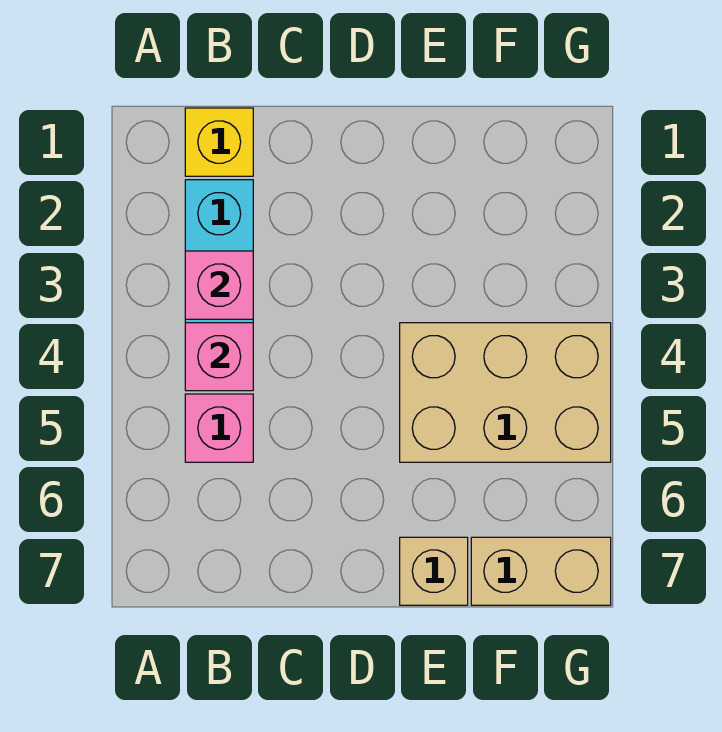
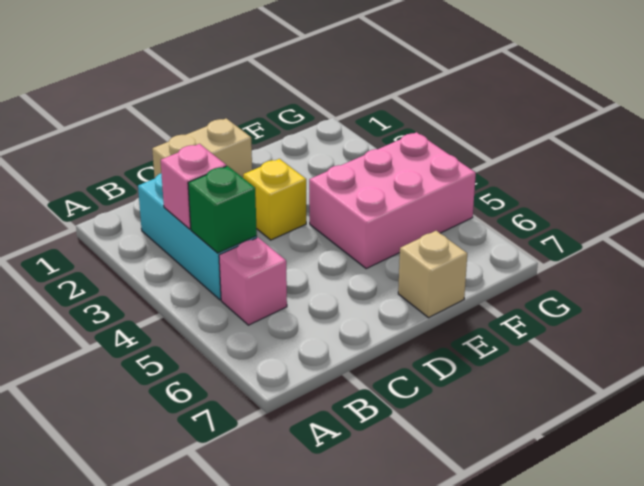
yellow 1x1 brick [185,108,253,176] -> yellow 1x1 brick moved to [243,159,306,240]
pink 1x1 brick [185,323,253,391] -> green 1x1 brick [188,166,257,253]
tan 2x3 brick [400,323,611,462] -> pink 2x3 brick [309,132,476,268]
tan 1x2 brick [471,537,611,605] -> tan 1x2 brick moved to [152,118,252,178]

